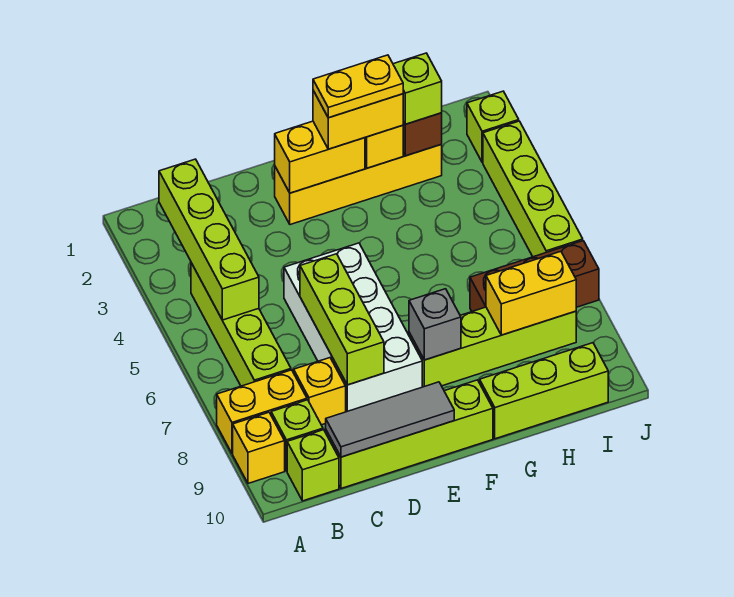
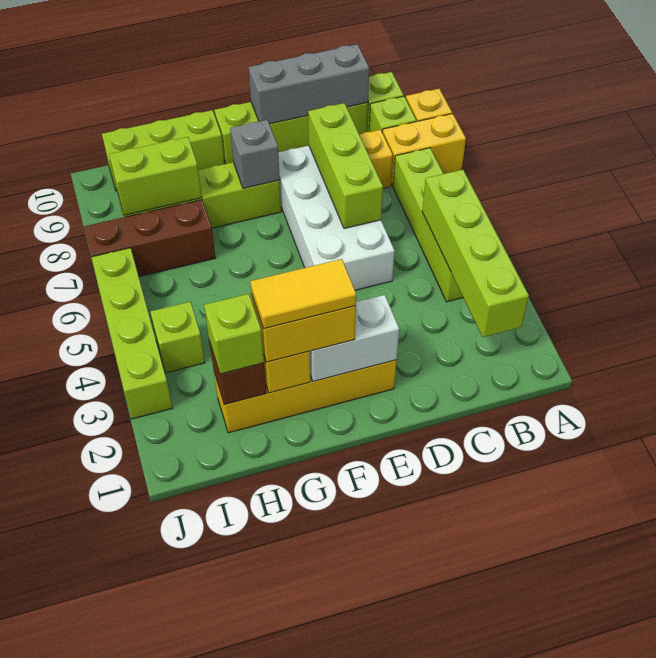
grey 1x3 tile [326,382,454,457] -> grey 1x3 brick [249,44,369,124]
yellow 1x2 brick [275,121,365,193] -> white 1x2 brick [310,295,399,381]
yellow 1x2 plate [313,55,403,118] -> yellow 1x2 tile [250,259,356,328]
yellow 1x2 brick [486,252,576,335] -> lime 1x2 brick [109,137,202,215]
lime 1x1 brick [467,91,519,162] -> lime 1x1 brick moved to [150,302,205,373]

